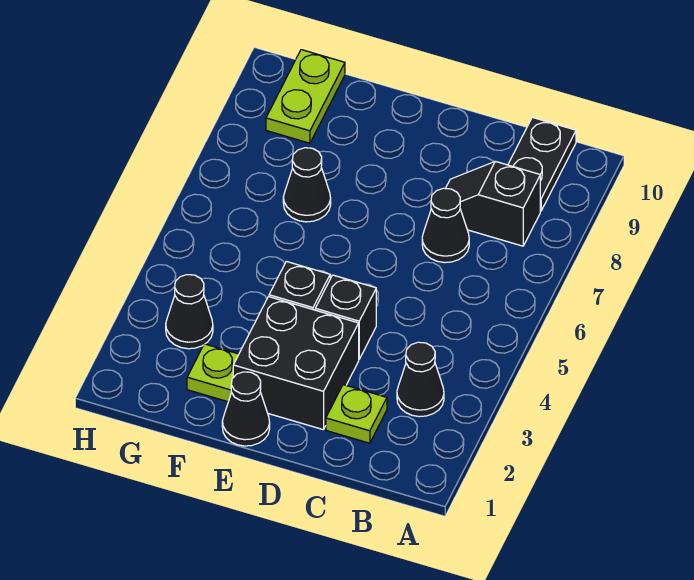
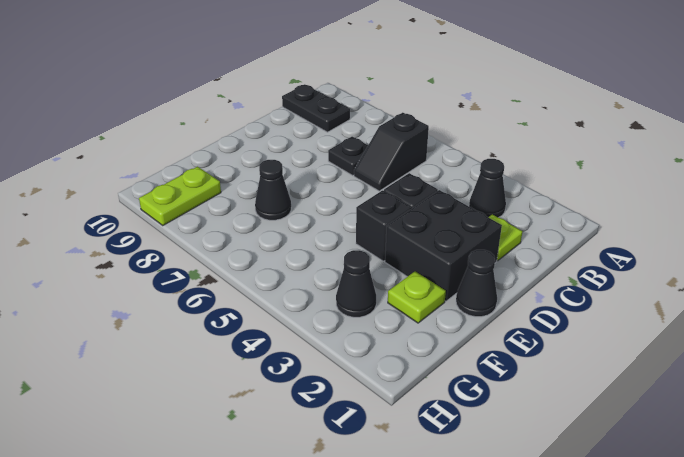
black 1x2 slope [445,161,540,246] -> black 1x2 slope moved to [354,113,429,191]
black 1x1 cone [422,188,469,263] -> black 1x1 plate [328,137,368,175]
lime 1x2 plate [266,50,345,143] -> lime 1x2 plate turned to [139,167,221,225]

